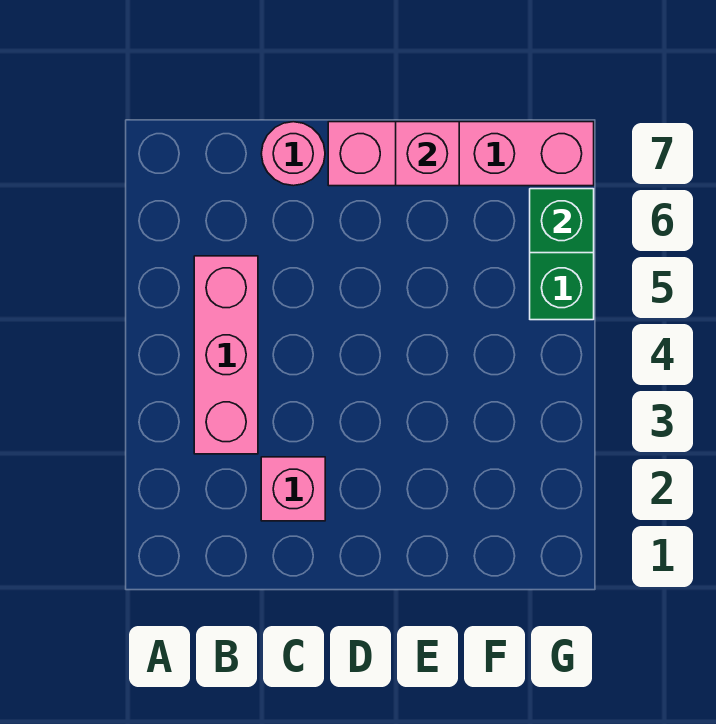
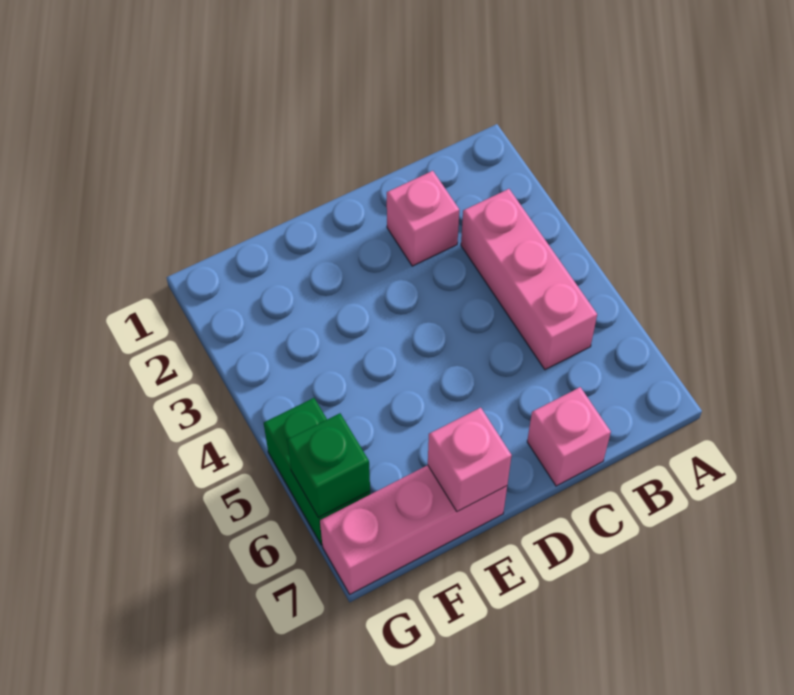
pink 1x1 round brick [261,122,325,186] -> pink 1x1 brick [527,387,611,486]
pink 1x4 brick [328,122,594,186] -> pink 1x3 brick [320,465,507,594]

